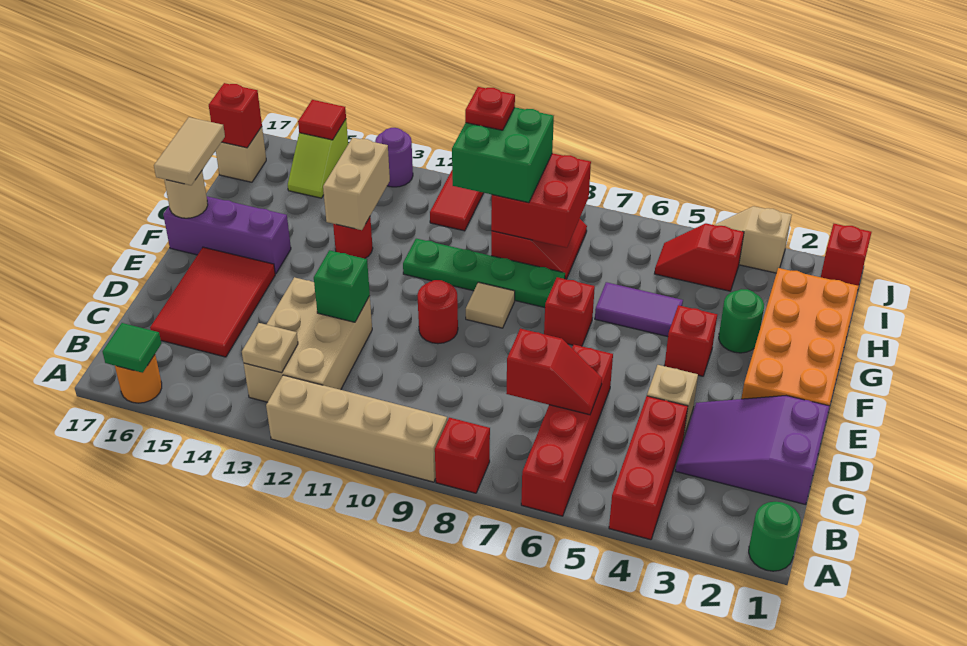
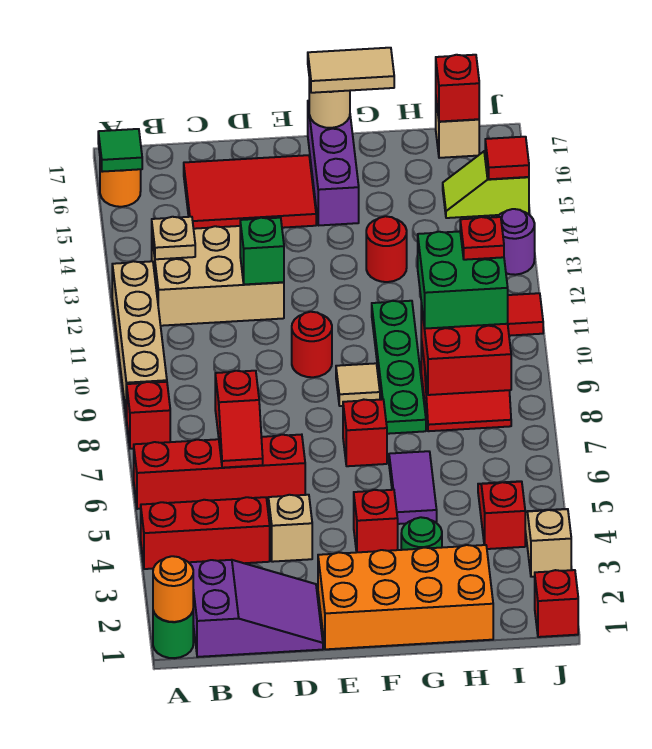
none -> orange 1x1 round brick [153,556,193,622]
purple 2x3 slope [676,396,829,505] -> purple 2x3 slope turned to [190,560,323,657]
tan 1x2 brick [323,138,390,230] -> none

